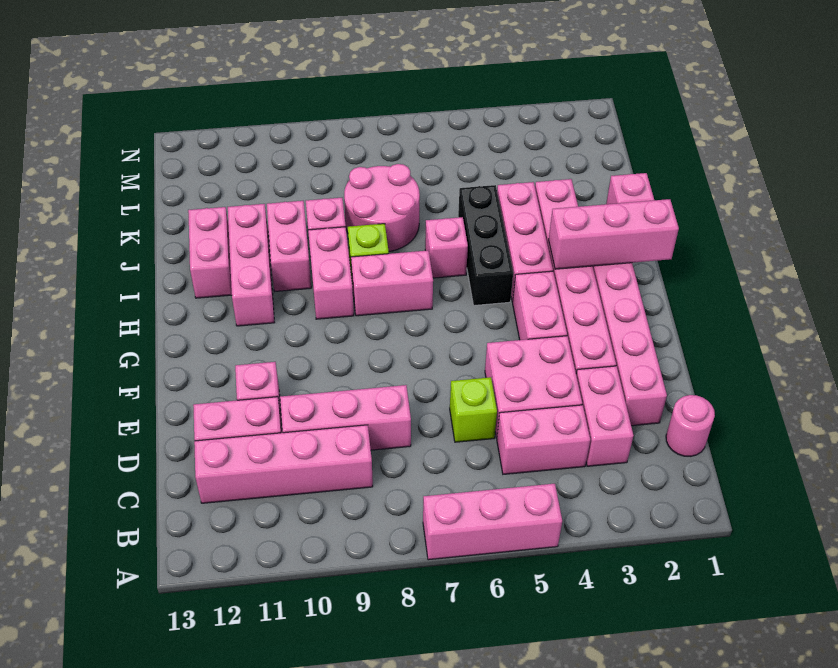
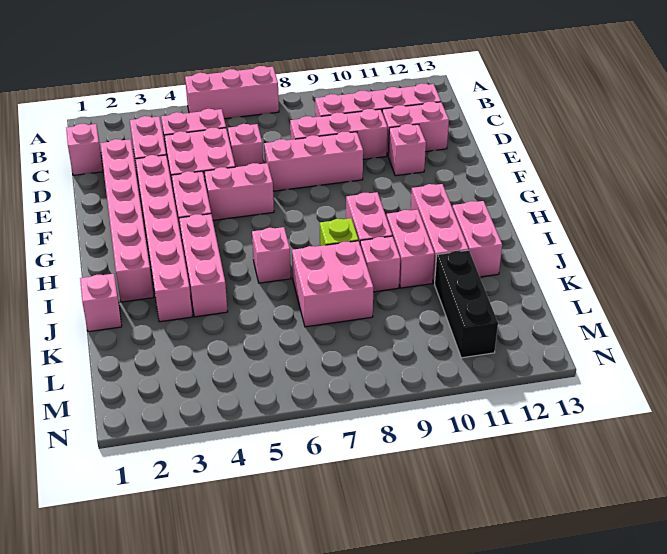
pink 1x1 round brick [666,395,715,456] -> pink 1x1 brick [66,124,103,175]
lime 1x1 brick [450,377,497,442] -> pink 1x1 brick [228,124,263,167]
pink 1x3 brick [549,199,679,269] -> pink 1x3 brick moved to [264,132,363,191]
black 1x3 brick [458,185,513,306] -> black 1x3 brick moved to [435,250,498,358]
pink 1x2 brick [351,250,433,316] -> pink 1x2 brick moved to [204,163,274,220]
pink 2x2 round brick [344,164,420,251] -> pink 2x2 brick [292,241,373,327]

